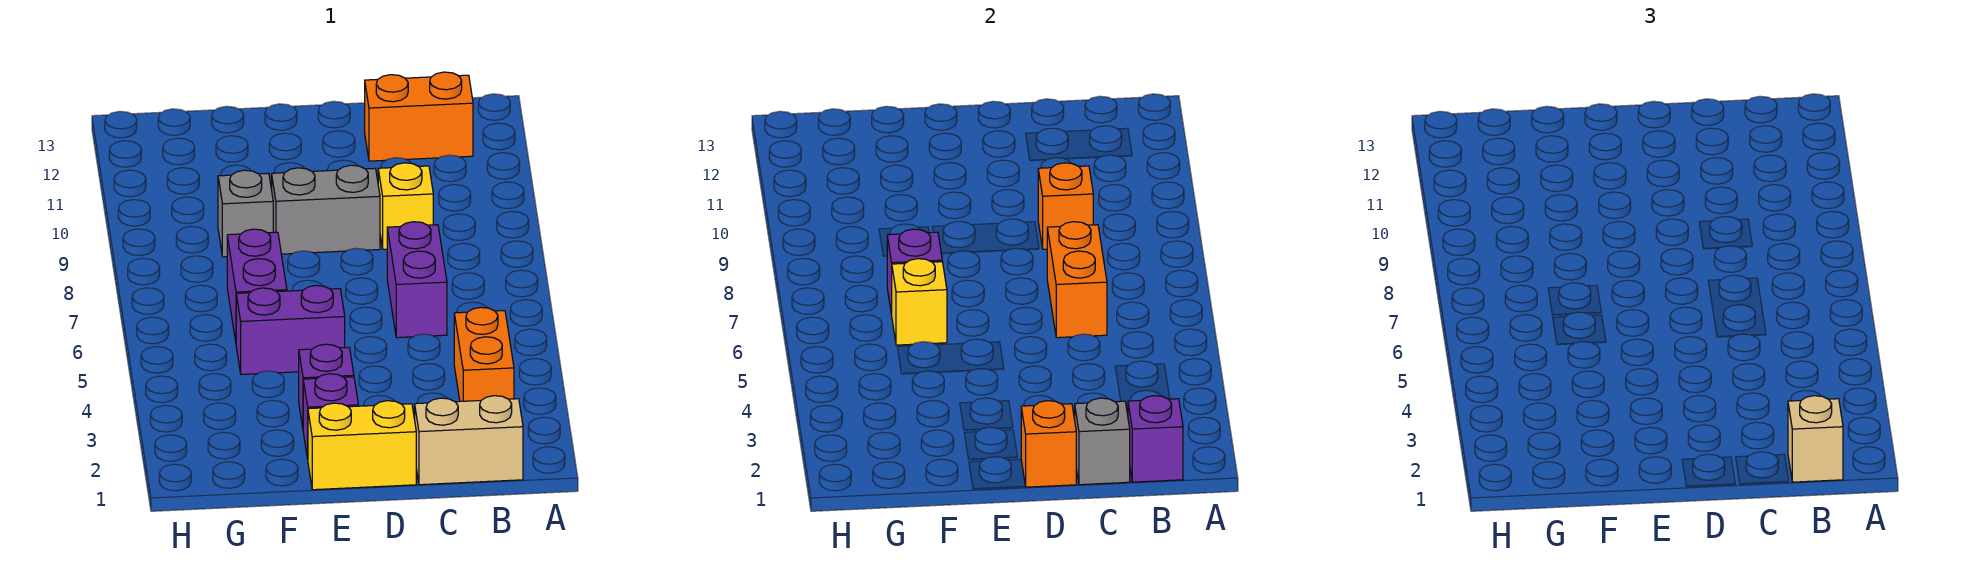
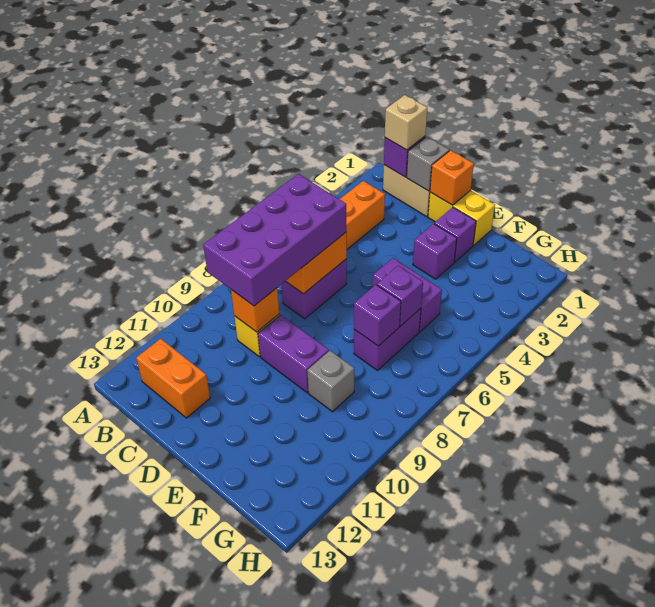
none -> purple 2x4 brick [203,174,346,306]
grey 1x2 brick [272,165,380,254] -> purple 1x2 brick [258,315,329,393]
yellow 1x1 brick [892,259,947,345] -> purple 1x1 brick [377,266,423,326]

